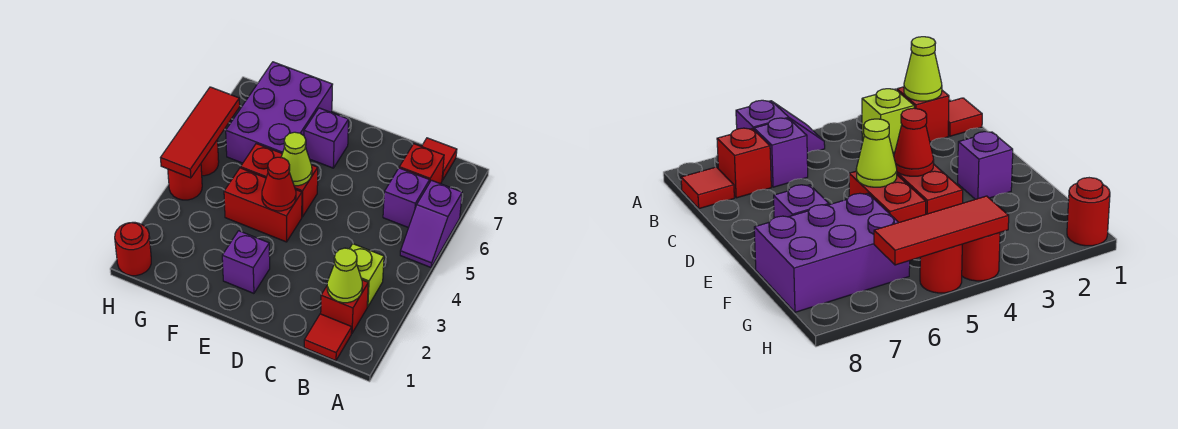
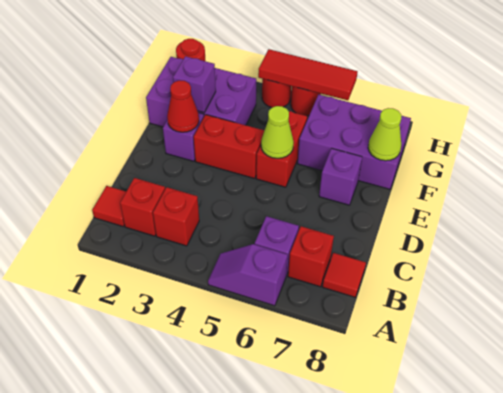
lime 1x1 cone [327,248,362,303] -> lime 1x1 cone moved to [368,108,401,161]
lime 1x1 brick [350,244,384,307] -> red 1x1 brick [153,187,199,246]
red 1x2 brick [224,168,302,242] -> red 1x2 brick turned to [194,115,264,178]
red 1x1 cone [262,157,296,211] -> red 1x1 cone moved to [167,80,199,132]
none -> purple 2x3 brick [146,57,256,127]
none -> purple 1x1 brick [173,56,216,113]

